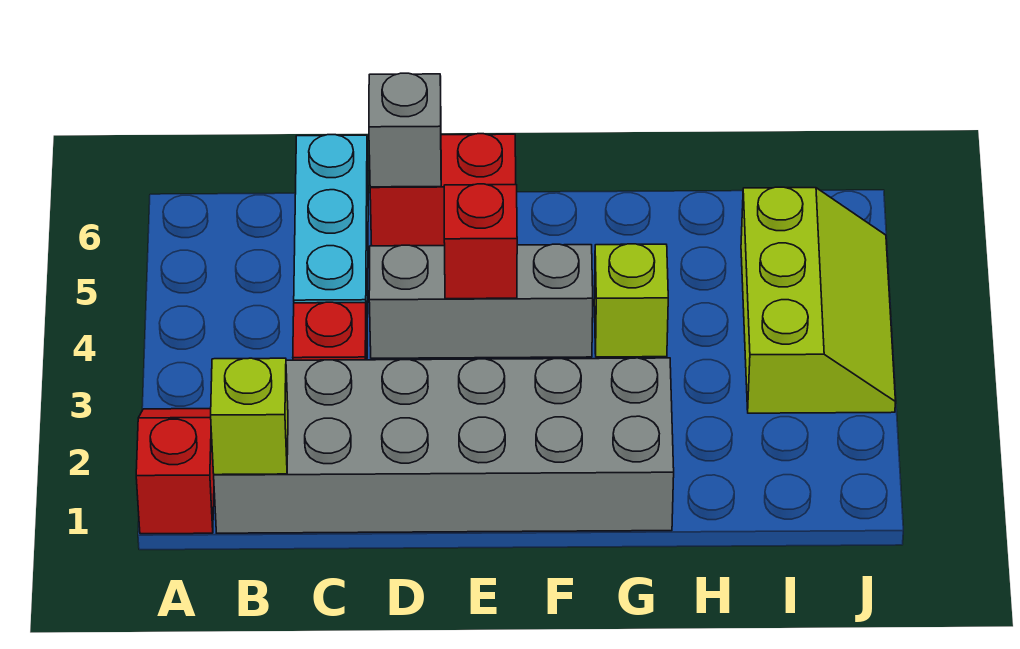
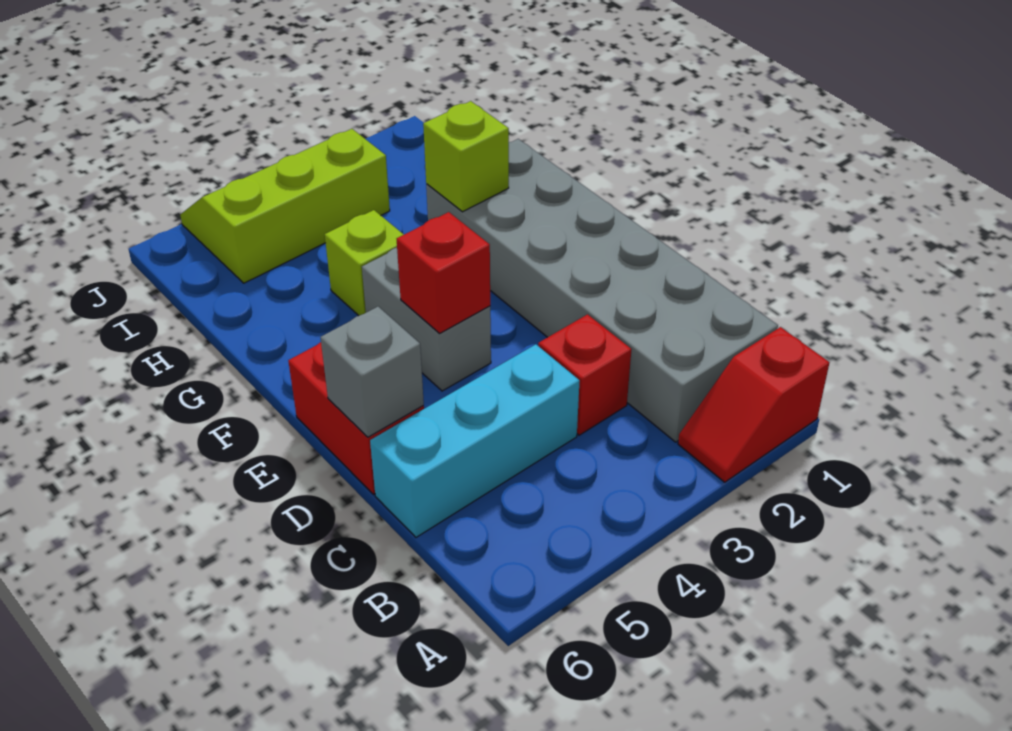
lime 1x1 brick [211,358,288,475] -> lime 1x1 brick moved to [423,101,509,212]
grey 1x3 brick [369,244,593,358] -> grey 1x2 brick [362,248,491,391]

